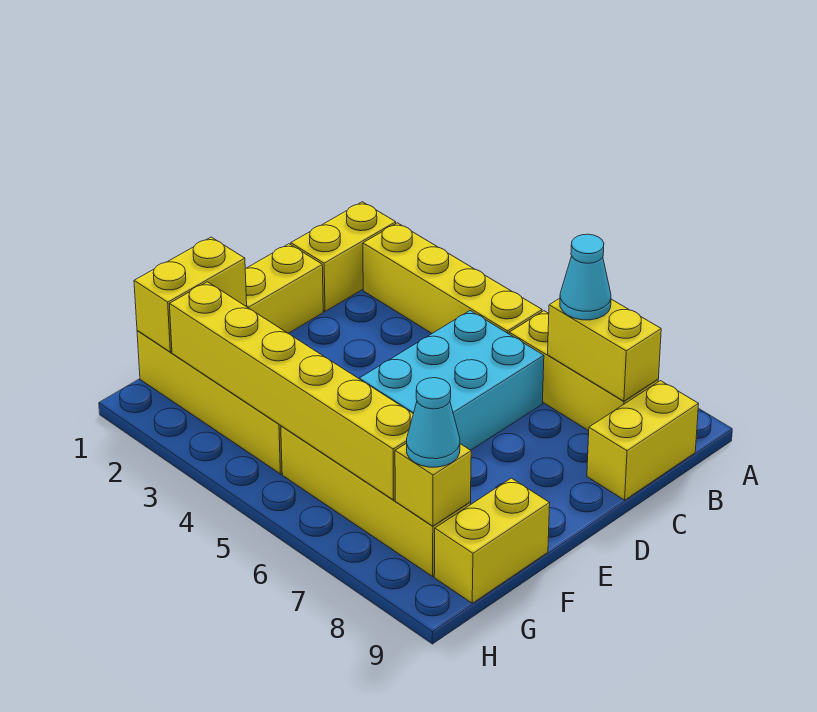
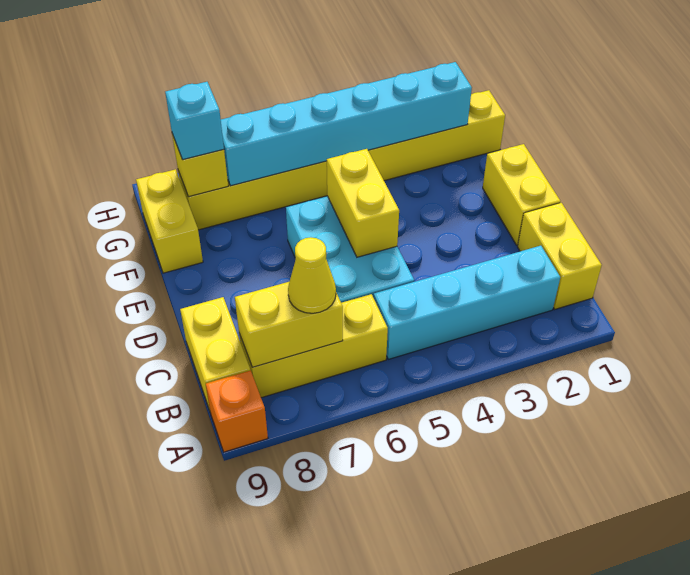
none -> orange 1x1 brick [206,370,268,452]
yellow 1x4 brick [363,223,542,334] -> cyan 1x4 brick [374,246,560,359]
cyan 1x1 cone [560,234,611,320] -> yellow 1x1 cone [288,237,336,313]
yellow 1x2 brick [134,237,247,352] -> yellow 1x2 brick moved to [327,149,399,257]
yellow 1x6 brick [170,282,413,500] -> cyan 1x6 brick [221,62,472,186]
cyan 1x1 cone [407,378,460,467] -> cyan 1x1 brick [165,82,224,160]

